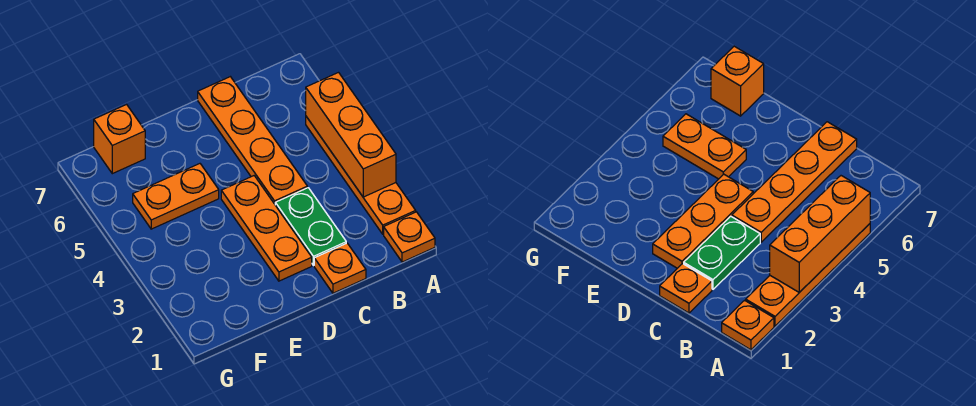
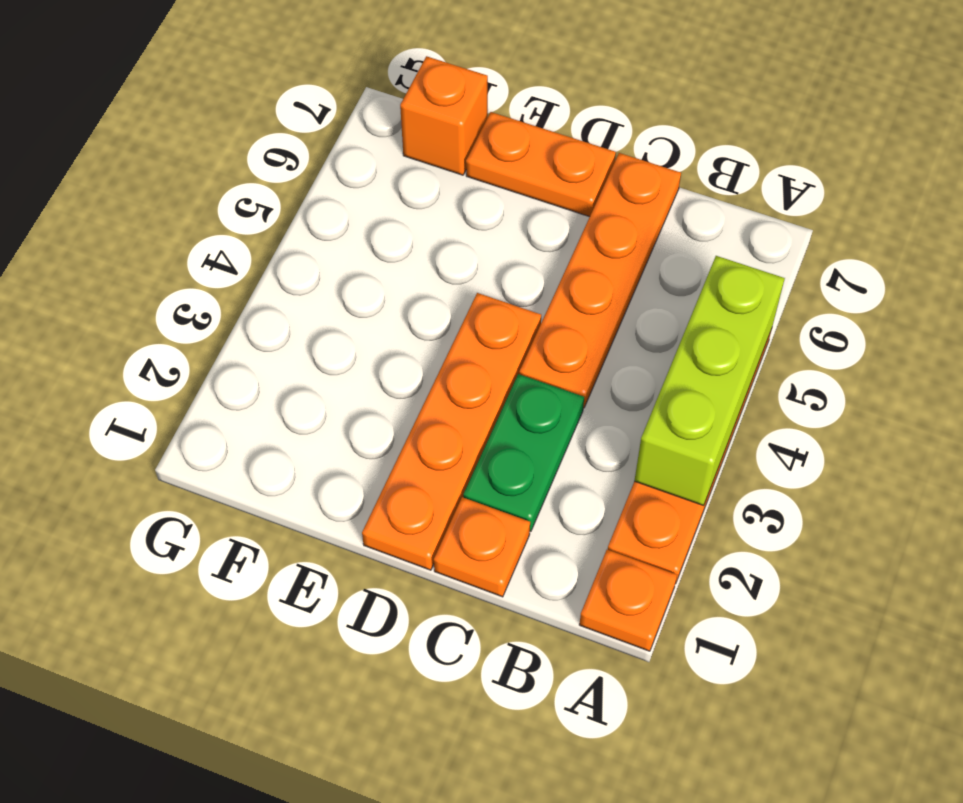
orange 1x3 brick [306,73,396,197] -> lime 1x3 brick [634,256,785,506]
orange 1x3 plate [221,176,312,281] -> orange 1x4 plate [362,293,541,570]
orange 1x2 plate [133,164,219,229] -> orange 1x2 plate moved to [466,112,616,217]

